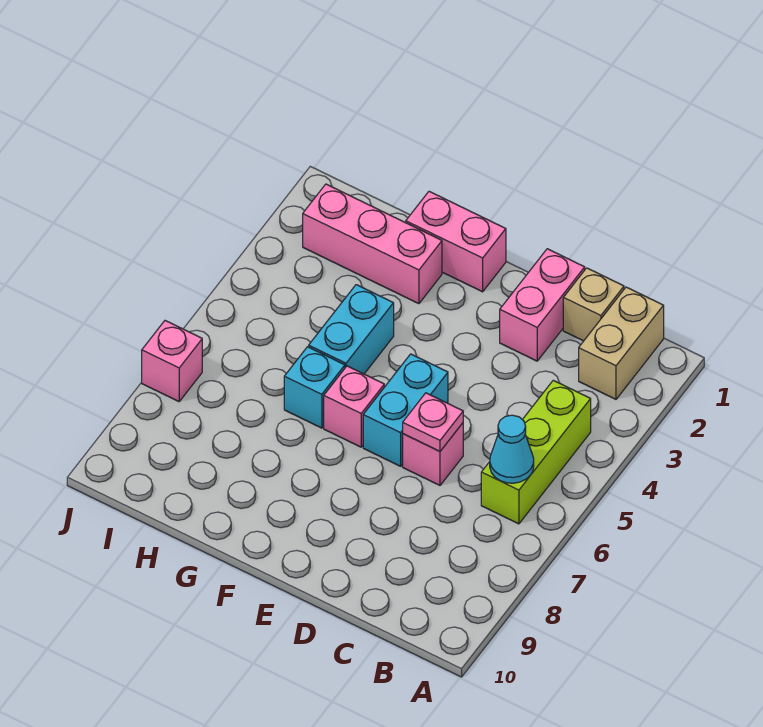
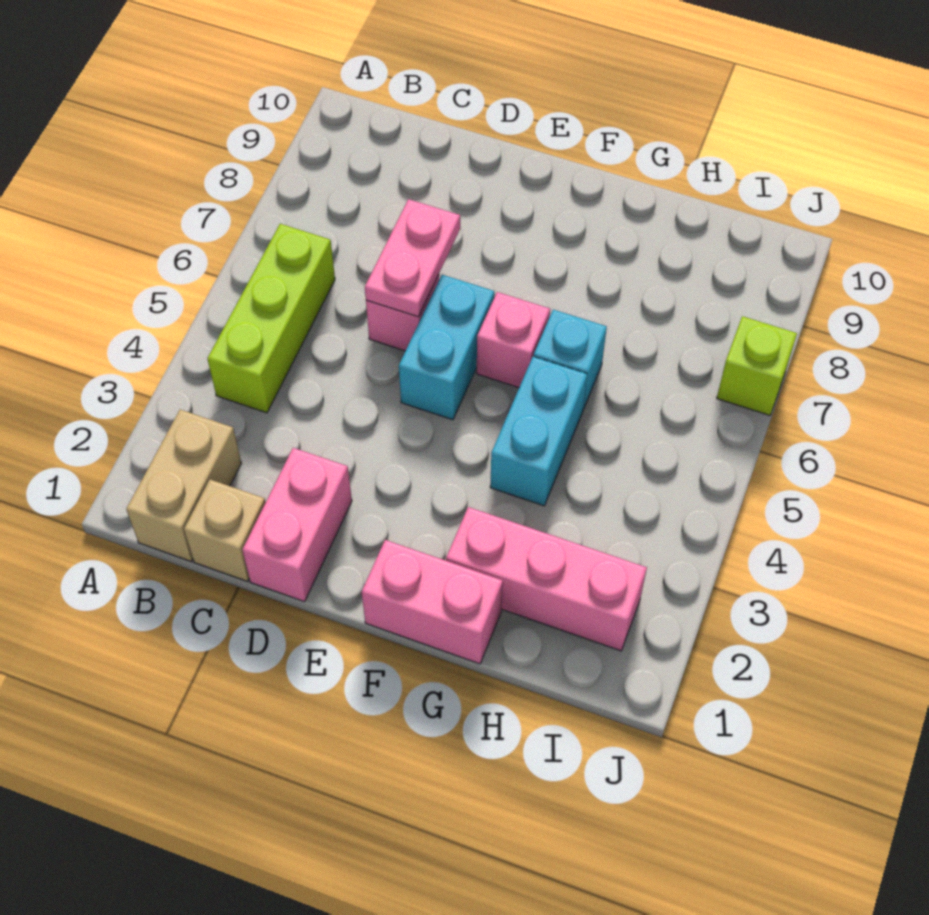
cyan 1x1 cone [490,415,534,483] -> none
pink 1x1 plate [403,393,463,451] -> pink 1x2 plate [365,199,460,317]
pink 1x1 brick [142,321,202,402] -> lime 1x1 brick [717,316,797,415]

